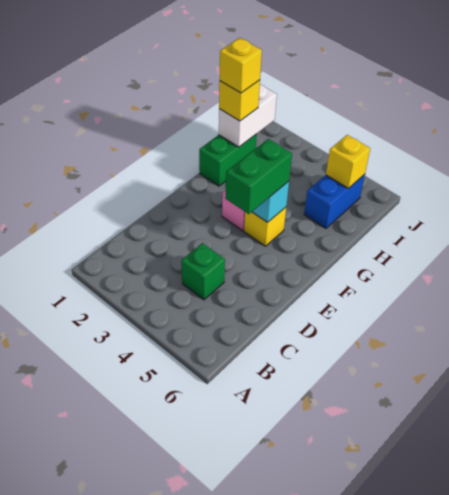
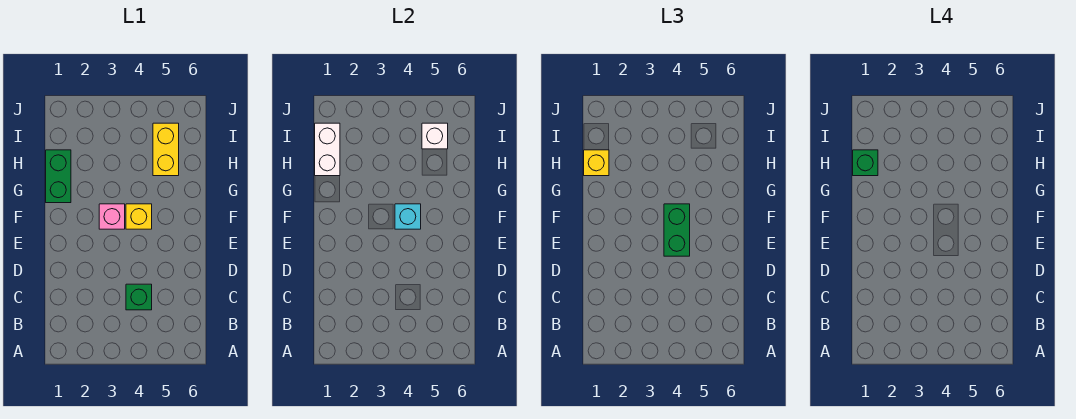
yellow 1x1 brick [220,38,262,93] -> green 1x1 brick [853,150,878,176]
blue 1x2 brick [304,174,365,228] -> yellow 1x2 brick [153,123,179,176]
yellow 1x1 brick [326,135,370,188] -> white 1x1 brick [422,123,448,149]

